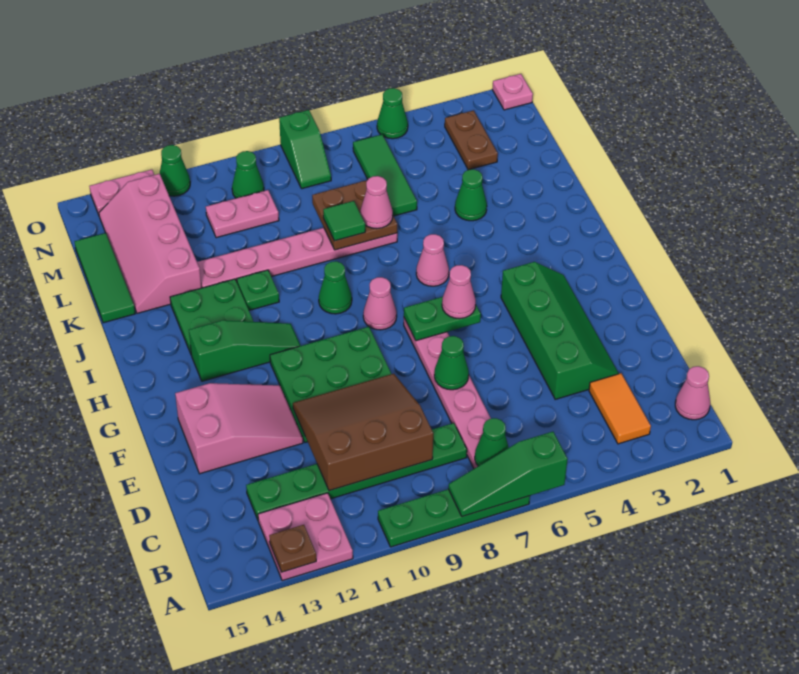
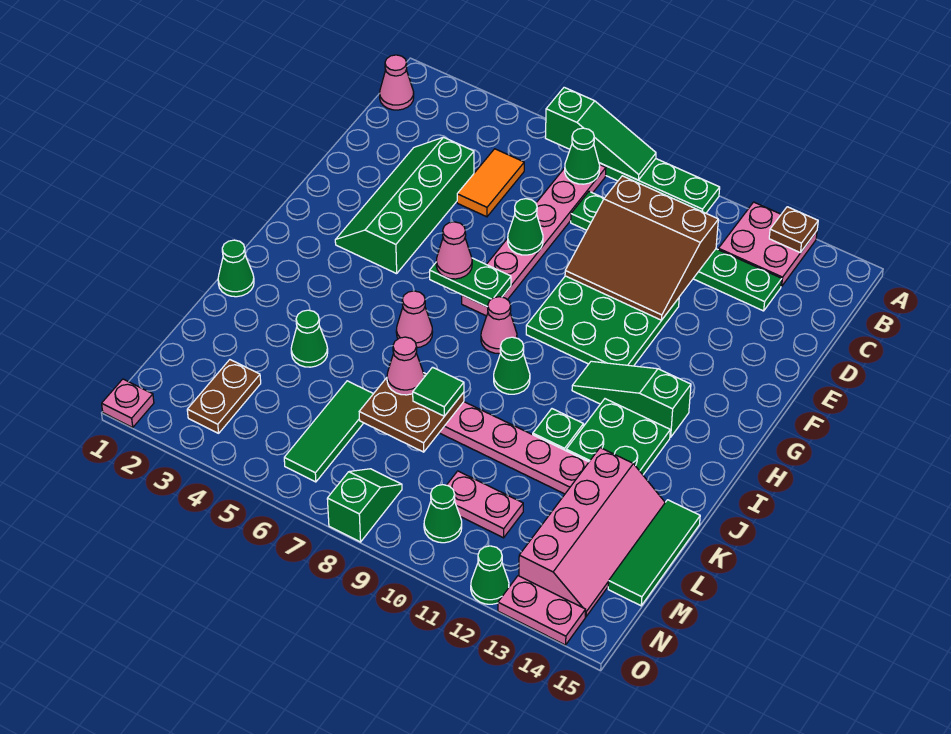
orange 1x2 tile [589,373,651,444] -> orange 1x2 tile moved to [457,149,524,217]
pink 2x3 slope [175,383,303,474] -> none
green 1x1 cone [377,88,408,139] -> green 1x1 cone moved to [218,240,254,297]

